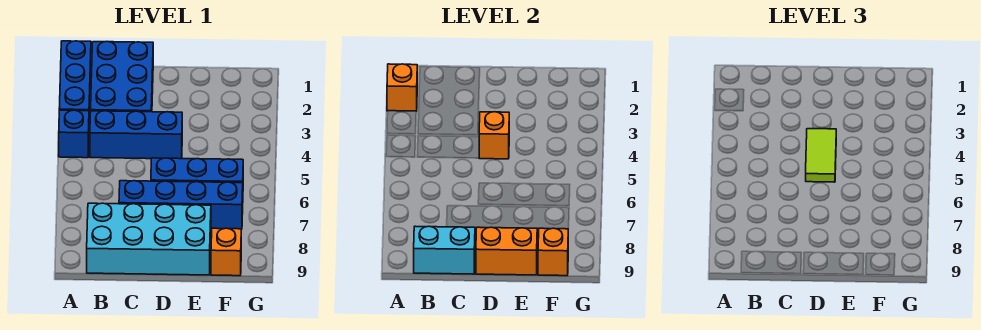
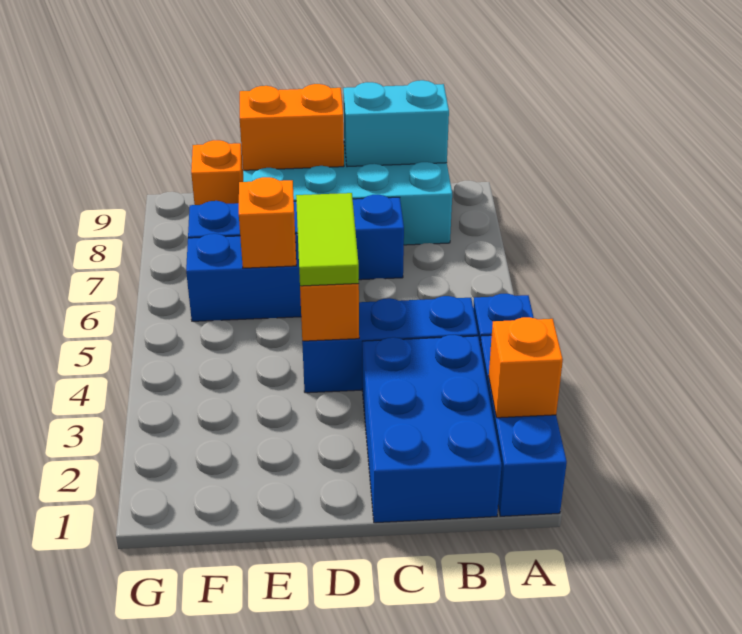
orange 1x1 brick [538,228,568,276] -> orange 1x1 brick moved to [239,177,296,268]

